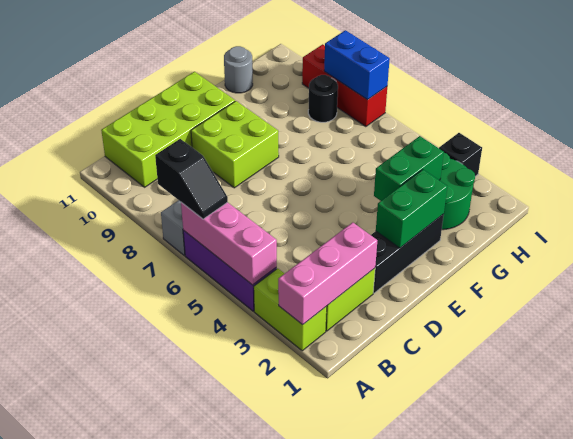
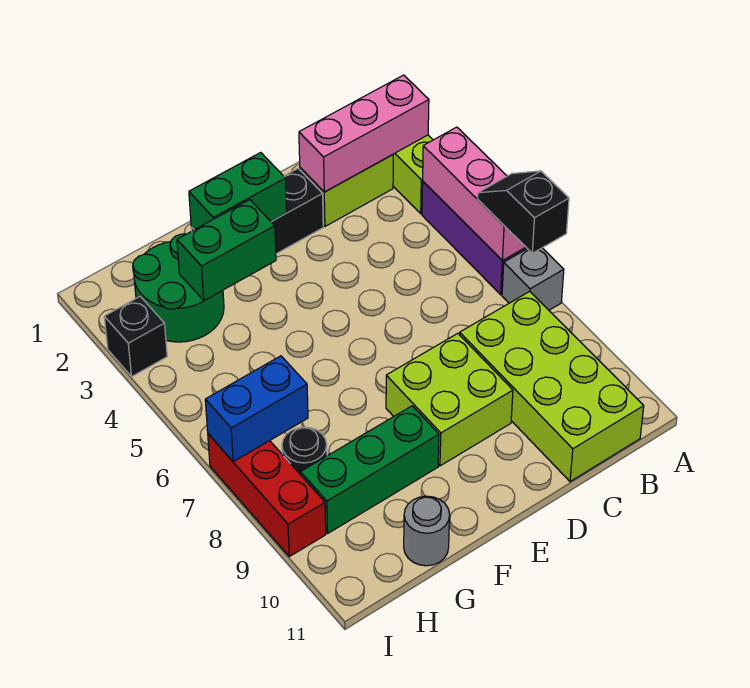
lime 2x4 brick [101,72,235,187] -> lime 2x4 brick turned to [460,291,644,482]
none -> green 1x3 brick [300,406,439,533]
blue 1x2 brick [324,30,390,100] -> blue 1x2 brick turned to [205,356,308,462]

